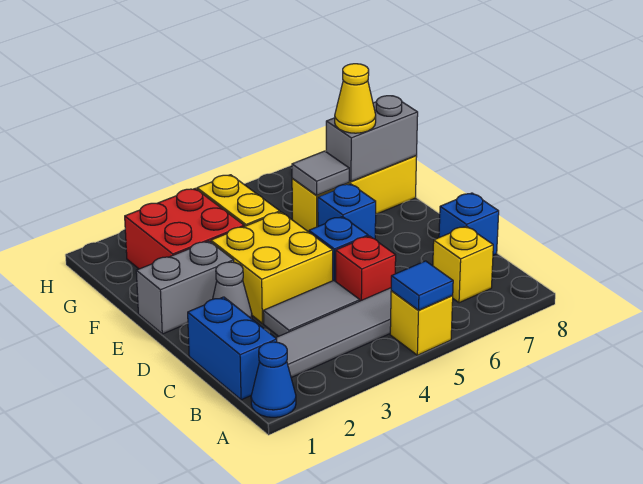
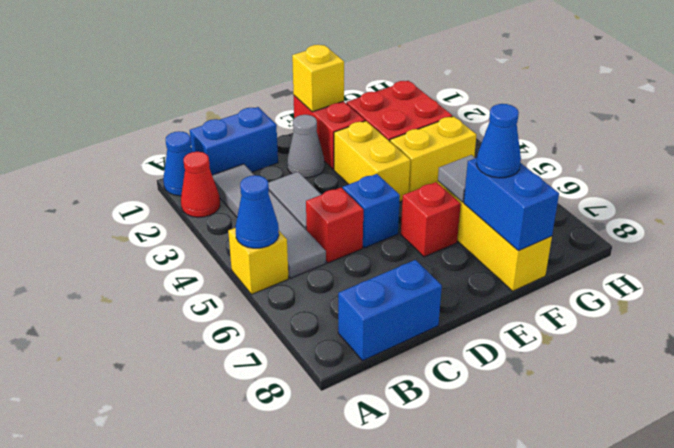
none -> red 1x1 cone [181,152,220,217]
blue 1x1 tile [391,261,453,310] -> blue 1x1 cone [235,175,279,248]
yellow 1x1 brick [433,226,493,303] -> yellow 1x1 brick moved to [292,45,344,112]
blue 1x1 brick [439,193,499,255] -> blue 1x2 brick [338,260,442,361]
yellow 2x2 brick [211,212,333,323] -> yellow 1x2 brick [334,121,410,202]
grey 1x2 brick [136,241,234,334] -> red 1x2 brick [294,96,365,169]
blue 1x1 brick [318,184,376,239] -> red 1x1 brick [401,182,461,257]
grey 1x2 brick [326,96,418,182] -> blue 1x2 brick [464,158,559,251]
yellow 1x1 cone [335,64,376,133] -> blue 1x1 cone [476,104,521,178]

